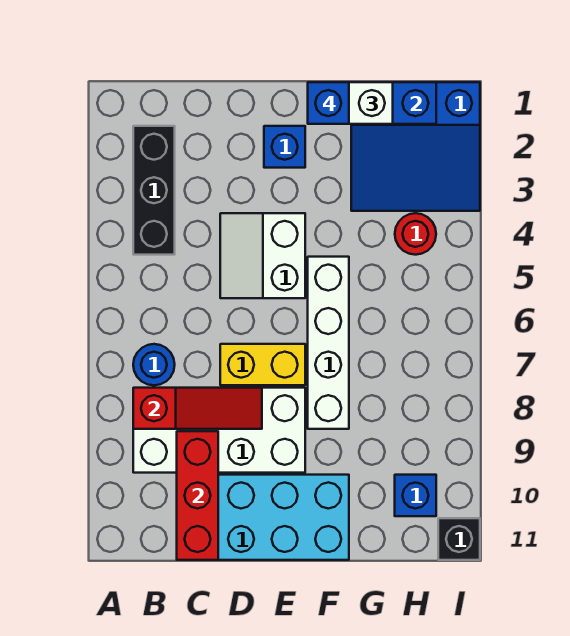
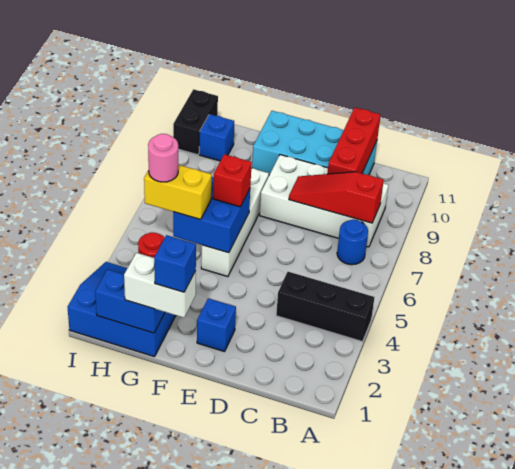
black 1x3 brick [133,126,175,255] -> black 1x3 brick turned to [276,272,374,342]
white 2x2 slope [220,213,305,298] -> none
yellow 1x2 brick [220,344,305,385] -> yellow 1x2 brick moved to [144,165,212,219]
none -> blue 2x2 brick [173,177,250,253]
none -> red 1x1 brick [213,154,252,207]
none -> pink 1x1 round brick [148,134,178,182]
black 1x1 brick [438,518,480,560] -> black 1x2 brick [173,89,218,155]

